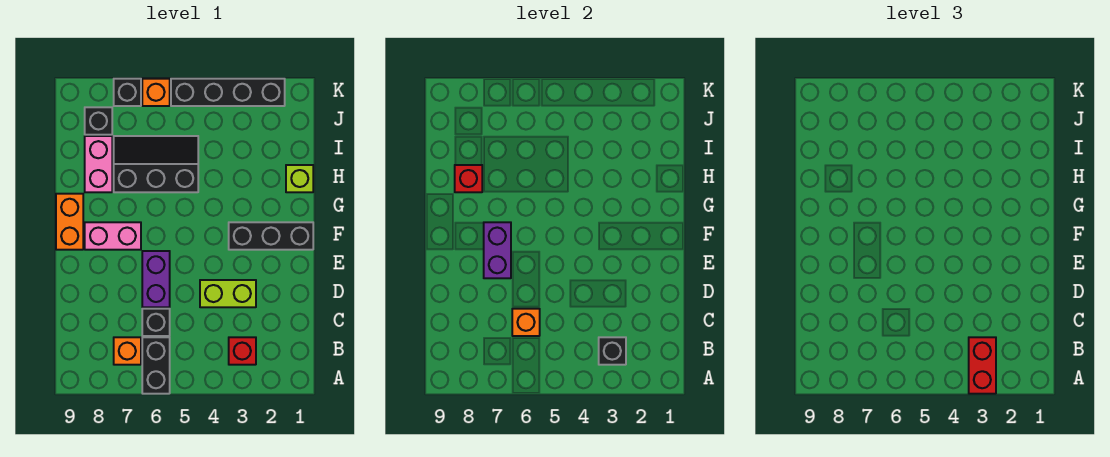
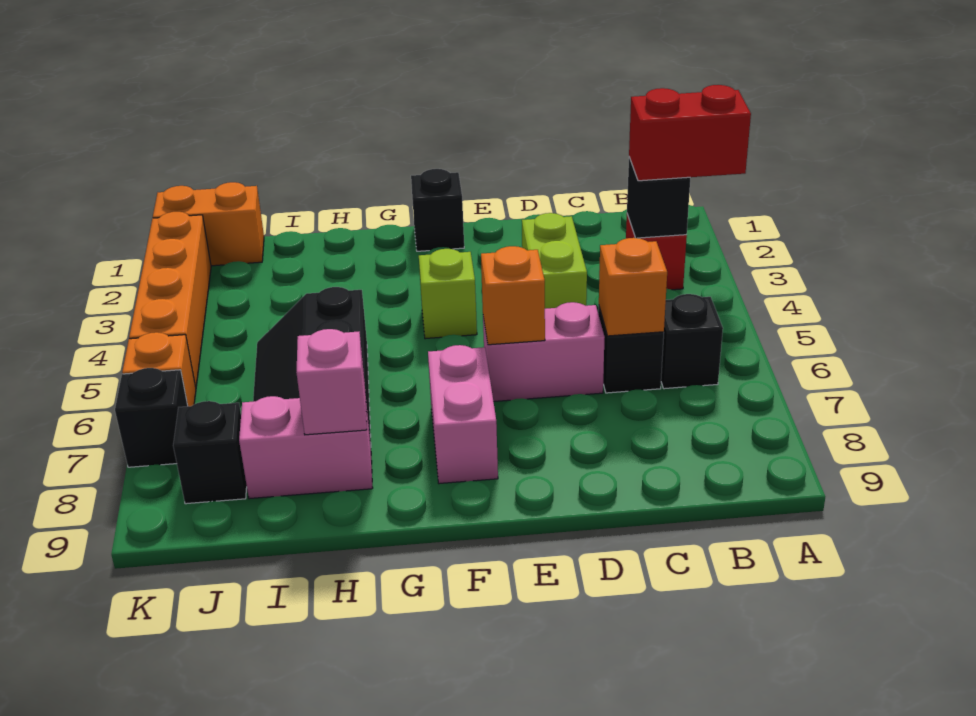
black 1x2 brick [142,337,170,394] -> black 1x1 brick [661,294,723,389]
orange 1x1 brick [114,337,141,365] -> orange 1x1 brick moved to [481,246,545,345]
purple 1x2 brick [142,251,170,307] -> pink 1x2 brick [483,302,605,402]
purple 1x2 brick [484,222,511,278] -> none
black 1x3 brick [229,222,313,250] -> black 1x1 brick [411,169,464,251]
orange 1x2 brick [56,194,83,250] -> orange 1x2 brick moved to [153,182,264,266]
lime 1x1 brick [286,165,313,192] -> lime 1x1 brick moved to [419,249,477,339]
red 1x1 brick [455,165,482,192] -> pink 1x1 brick [296,329,367,435]
black 1x4 brick [171,79,285,106] -> orange 1x4 brick [129,212,211,388]

